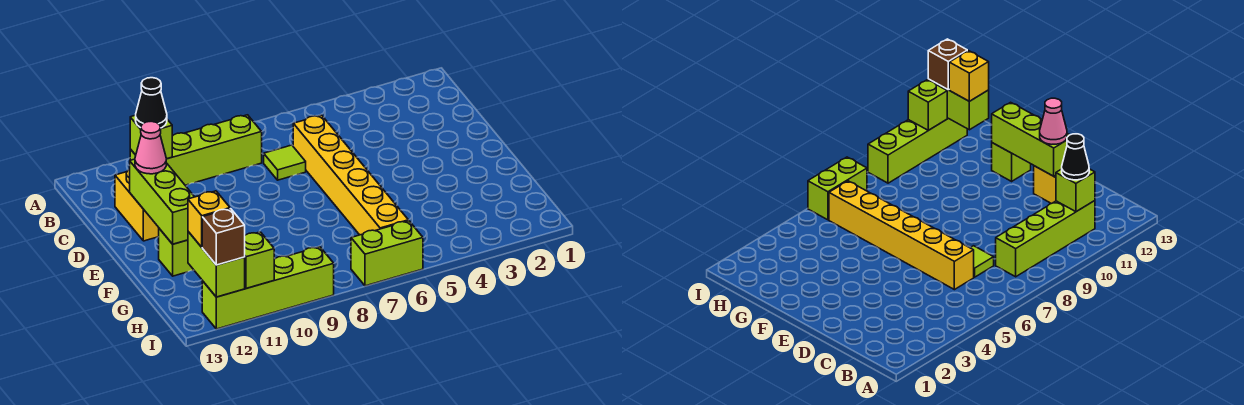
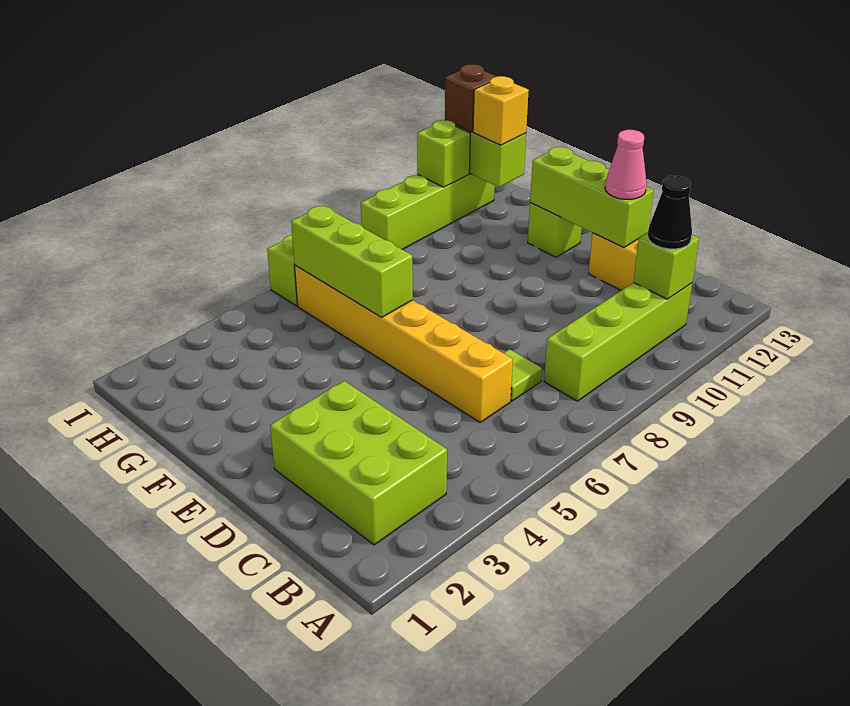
none -> lime 2x3 brick [270,381,447,545]
none -> lime 1x3 brick [291,206,413,318]

